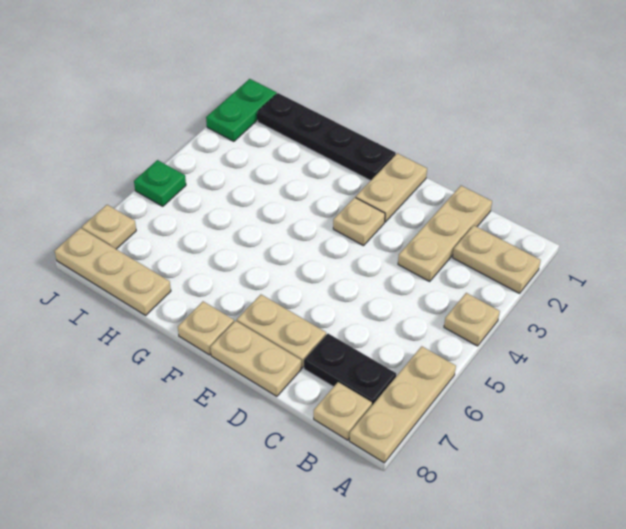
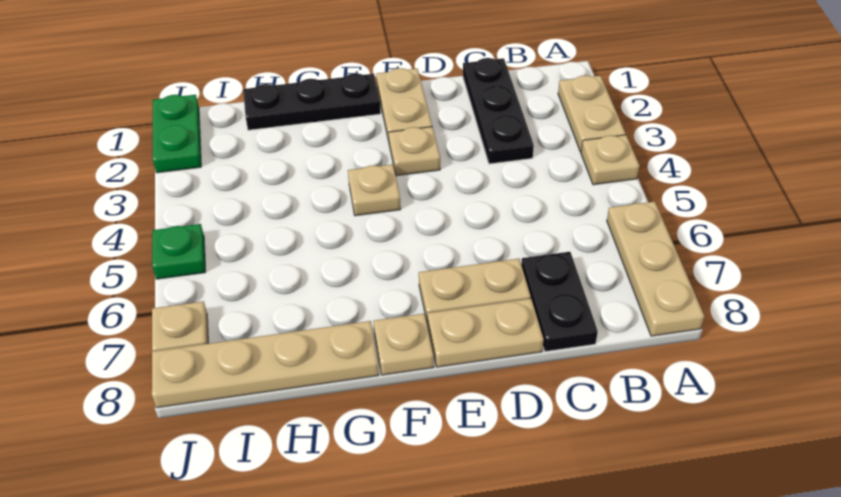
tan 1x2 plate [453,226,541,293] -> tan 1x2 plate turned to [558,75,626,152]
black 1x2 plate [304,334,396,405] -> black 1x2 plate turned to [521,252,598,351]
tan 1x1 plate [314,382,372,440] -> tan 1x1 plate moved to [348,164,401,216]
tan 1x3 plate [398,186,492,281] -> black 1x3 plate [463,58,534,164]
black 1x4 plate [257,93,396,181] -> black 1x3 plate [243,73,381,130]
tan 1x3 plate [55,228,171,315] -> tan 1x4 plate [152,321,379,408]

